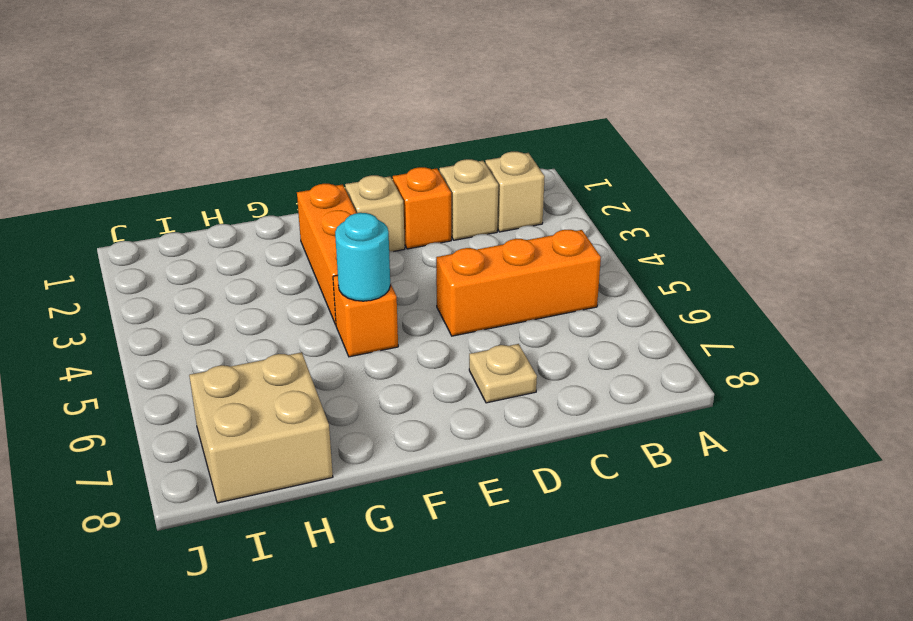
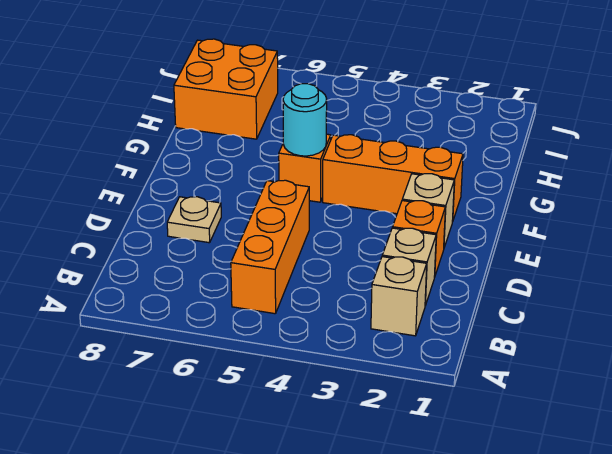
tan 2x2 brick [189,352,333,503] -> orange 2x2 brick [174,39,278,139]

